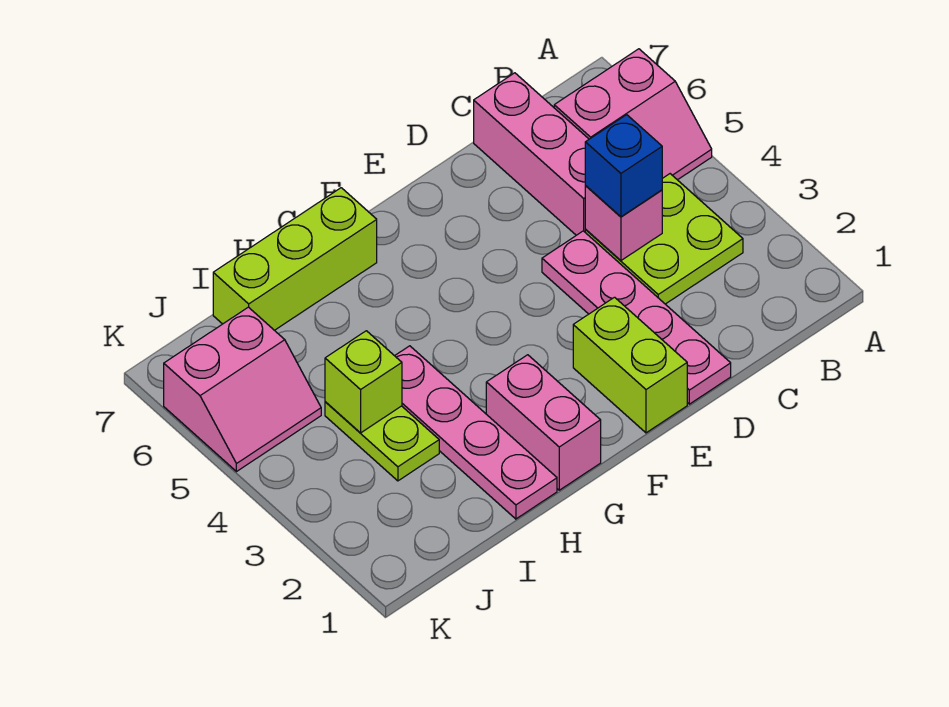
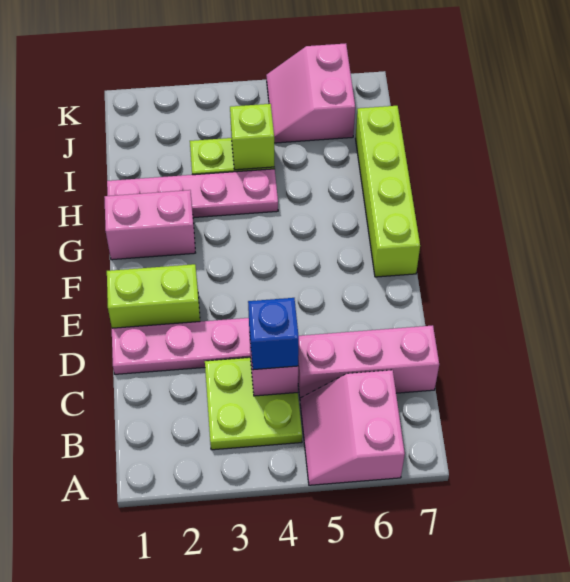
lime 1x3 brick [213,188,377,330] -> lime 1x4 brick [356,106,420,277]

